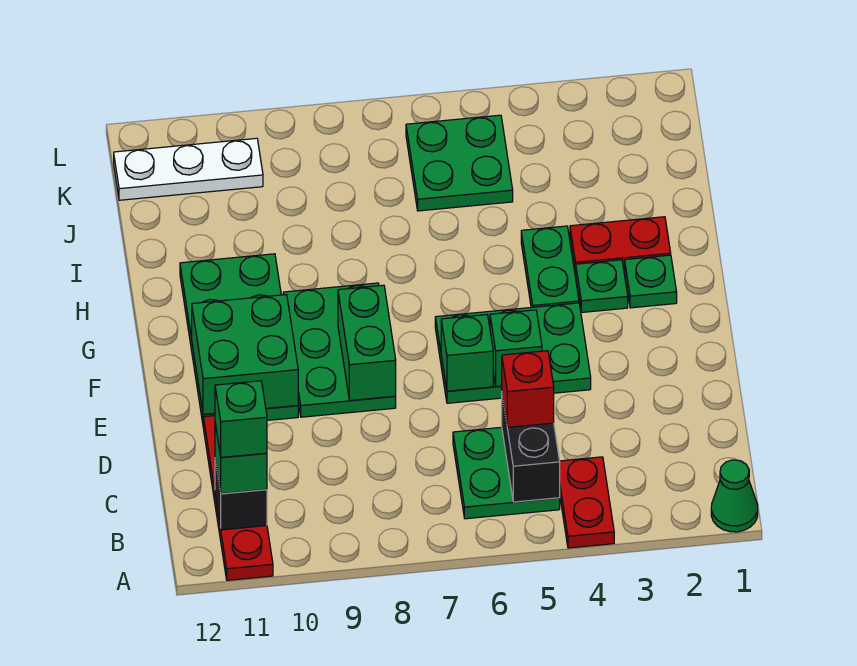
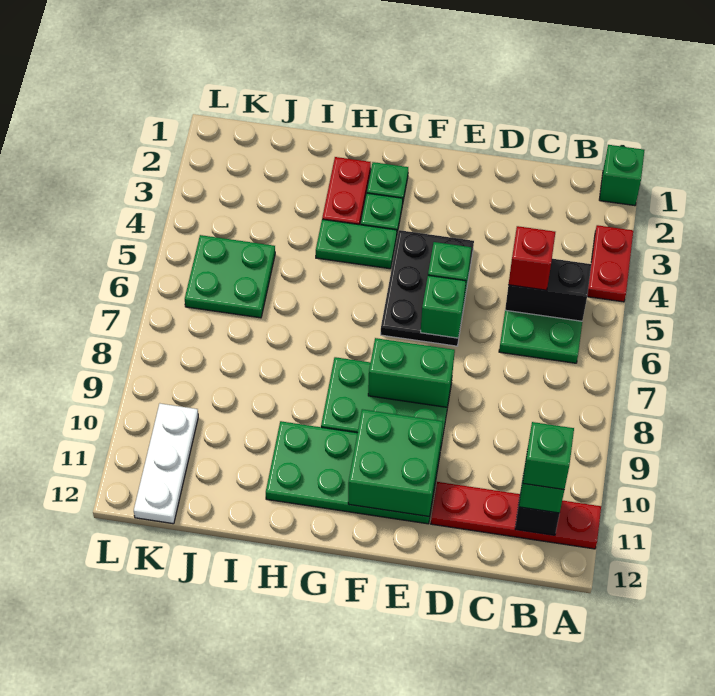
green 1x1 cone [711,460,758,532] -> green 1x1 brick [599,145,645,206]
red 1x2 plate [560,457,614,548] -> red 1x2 plate turned to [587,225,633,302]
green 2x3 plate [435,303,591,403] -> black 2x3 plate [381,230,474,346]

